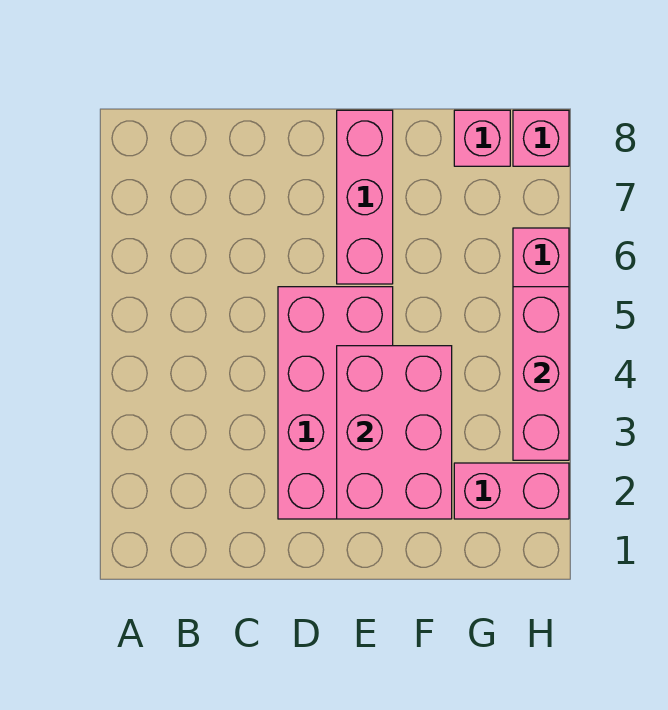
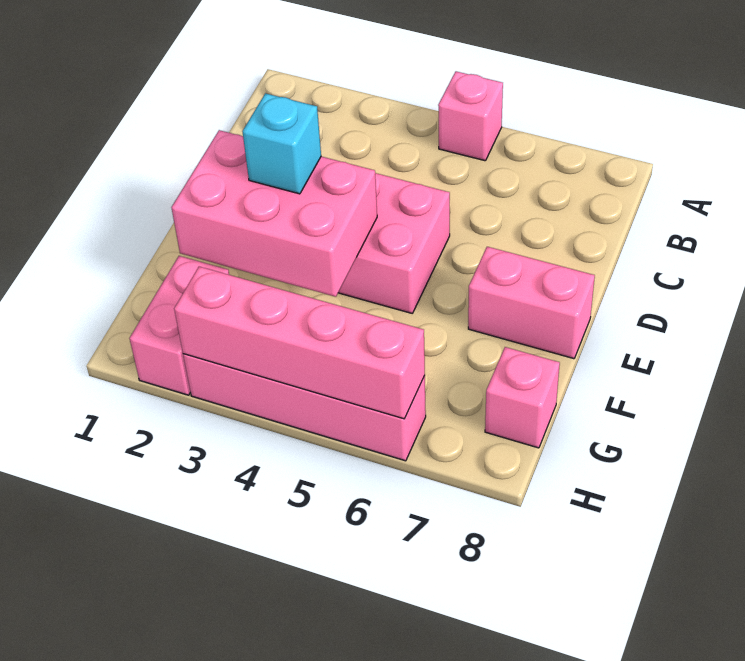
none -> cyan 1x1 brick [242,93,321,194]
pink 1x3 brick [337,110,393,284] -> pink 1x2 brick [468,247,595,359]
pink 1x3 brick [513,287,569,460] -> pink 1x4 brick [174,267,425,419]
pink 1x1 brick [513,110,569,166] -> pink 1x1 brick moved to [438,71,503,161]

